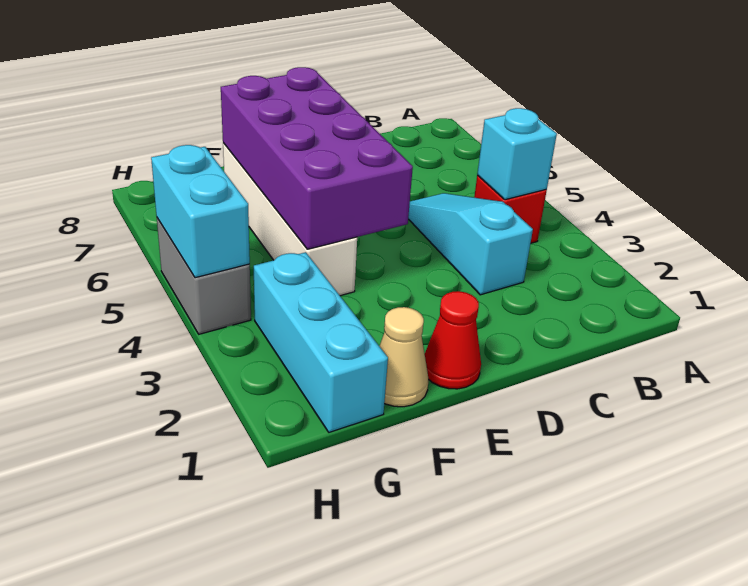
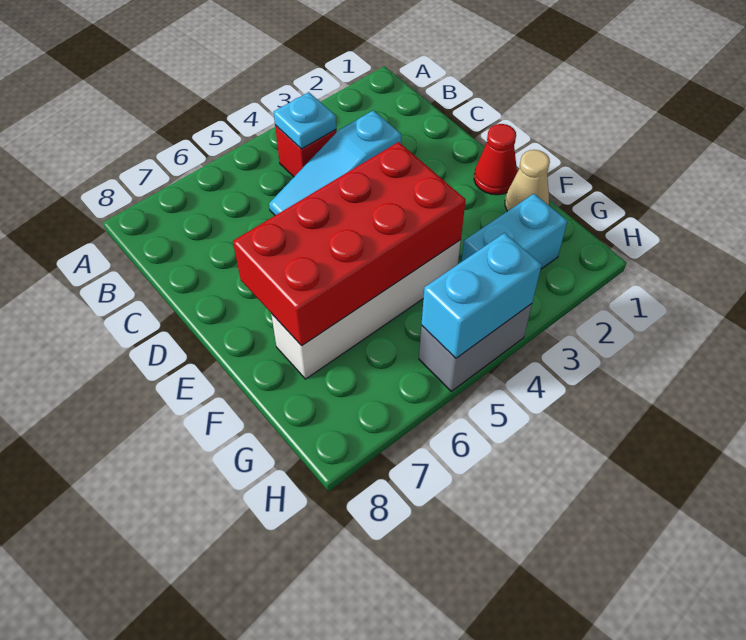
cyan 1x1 brick [477,108,557,200] -> cyan 1x1 plate [274,92,336,149]
purple 2x4 brick [221,67,413,249] -> red 2x4 brick [233,142,466,346]
cyan 1x3 brick [254,252,388,432] -> cyan 1x2 brick [461,194,567,269]

